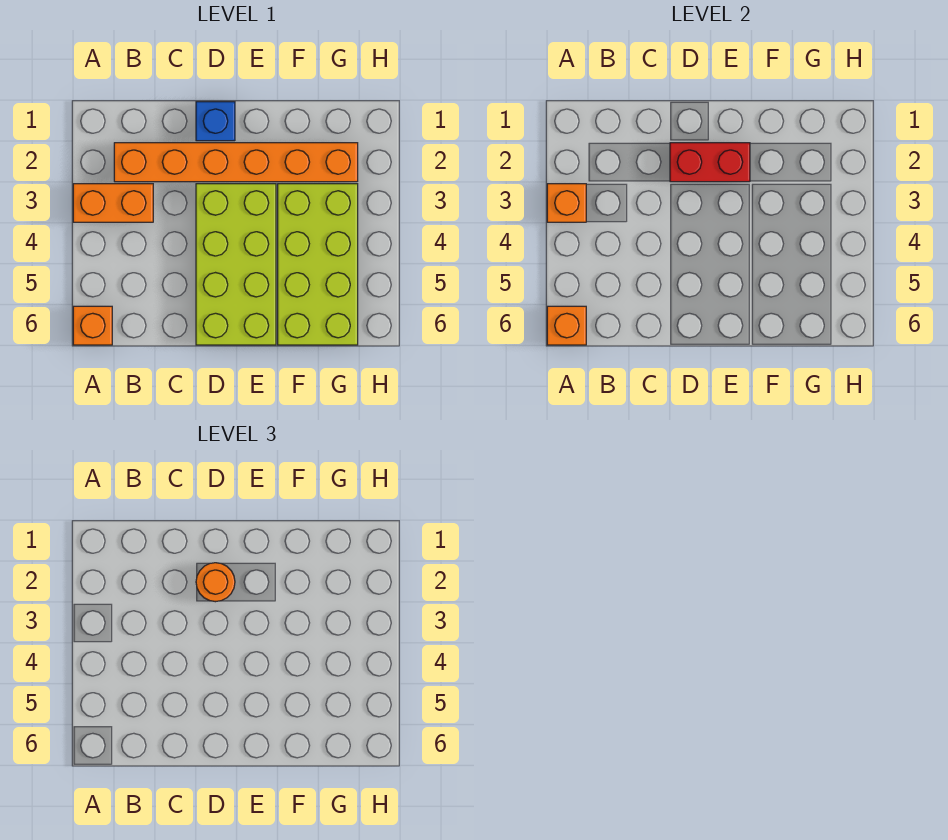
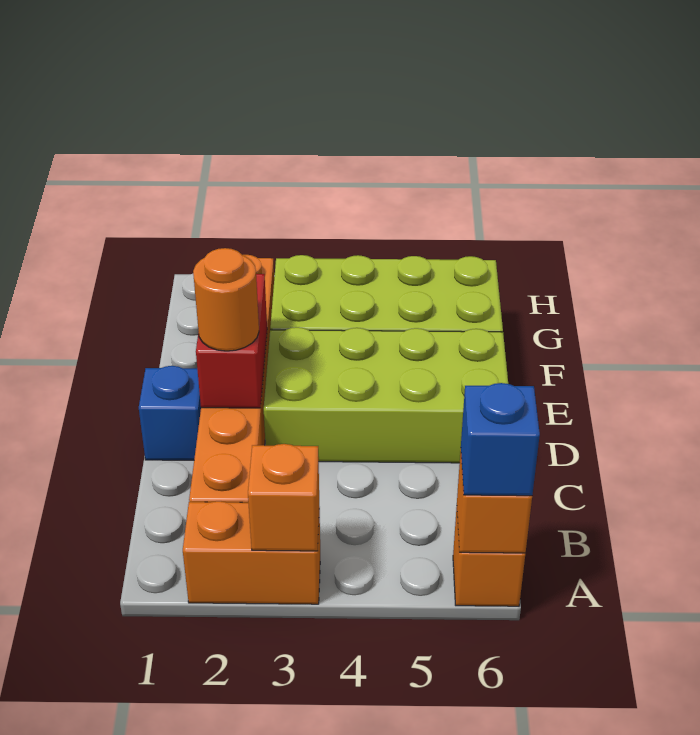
orange 1x2 brick [73,184,153,222] -> orange 1x2 brick turned to [183,501,320,604]
none -> blue 1x1 brick [461,383,540,496]

